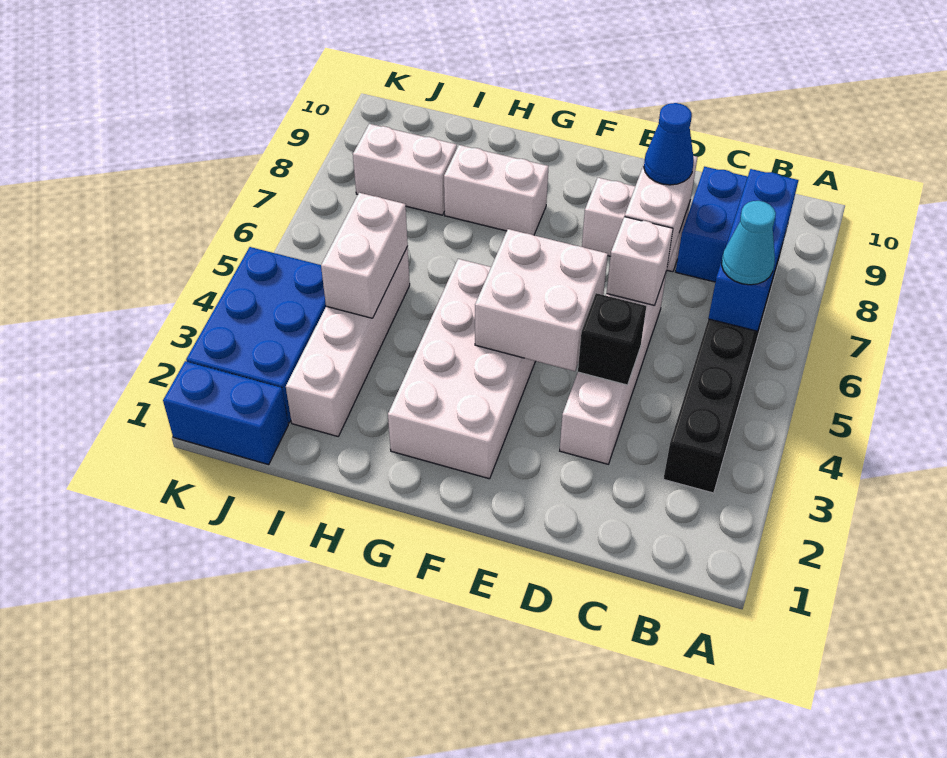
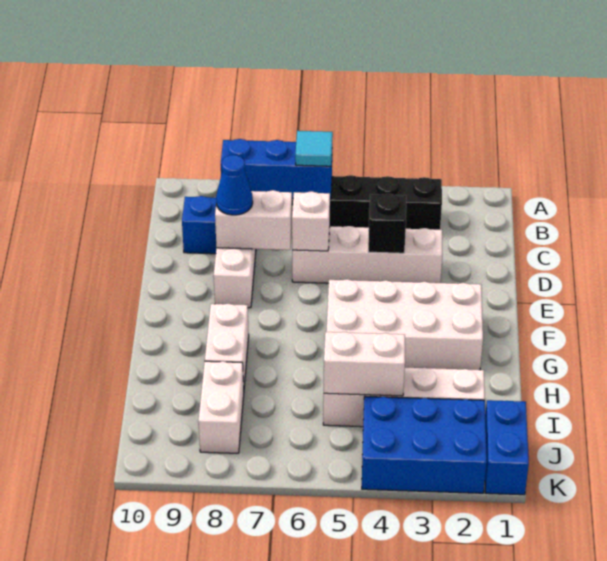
cyan 1x1 cone [722,201,776,285] -> cyan 1x1 tile [295,131,333,166]
white 2x2 brick [475,229,608,371] -> none

